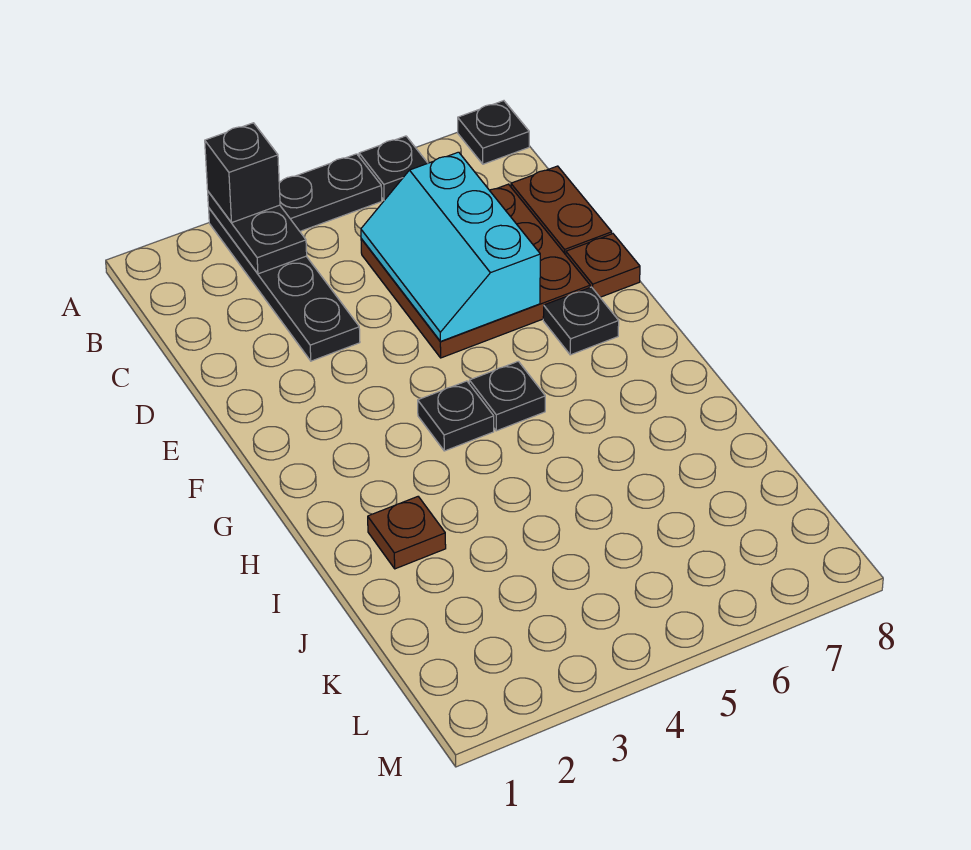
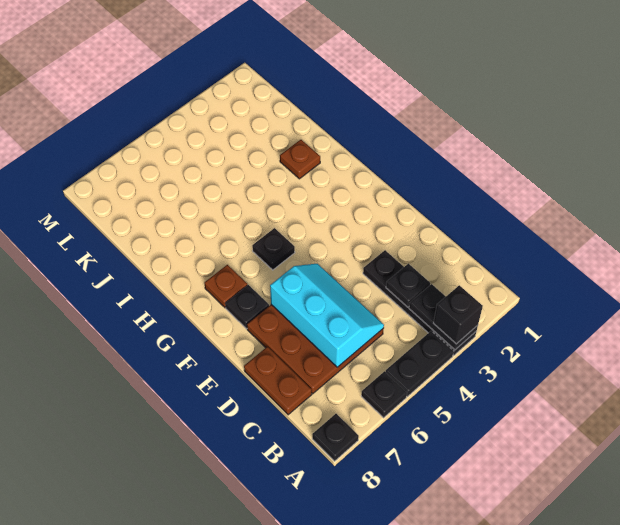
brown 1x1 plate [566,234,640,297] -> brown 1x1 plate moved to [204,265,248,308]
black 1x1 plate [418,381,494,451] -> black 1x1 plate moved to [386,264,430,307]

